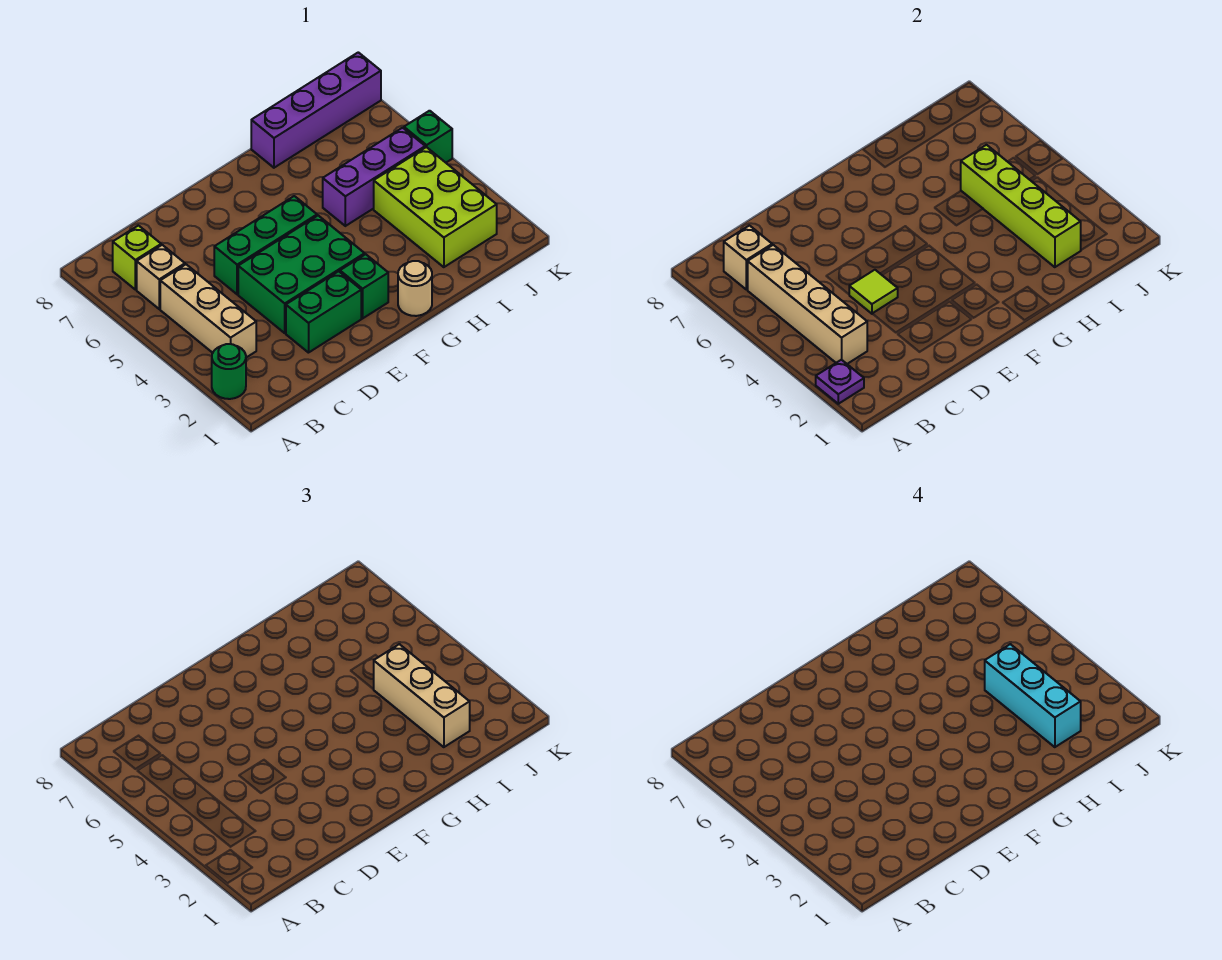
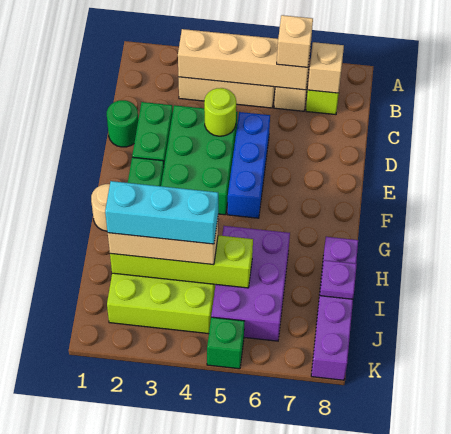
green 1x1 round brick [212,344,246,399] -> green 1x1 round brick moved to [107,100,138,147]
purple 1x1 plate [816,360,864,404] -> purple 1x1 plate moved to [320,260,357,299]
none -> tan 1x1 brick [277,15,313,67]
lime 1x1 tile [849,270,898,314] -> lime 1x1 round brick [204,88,236,136]
green 1x3 brick [214,196,317,294] -> blue 1x3 brick [227,112,270,218]
purple 1x3 brick [323,128,425,226] -> purple 2x3 brick [211,226,290,341]

